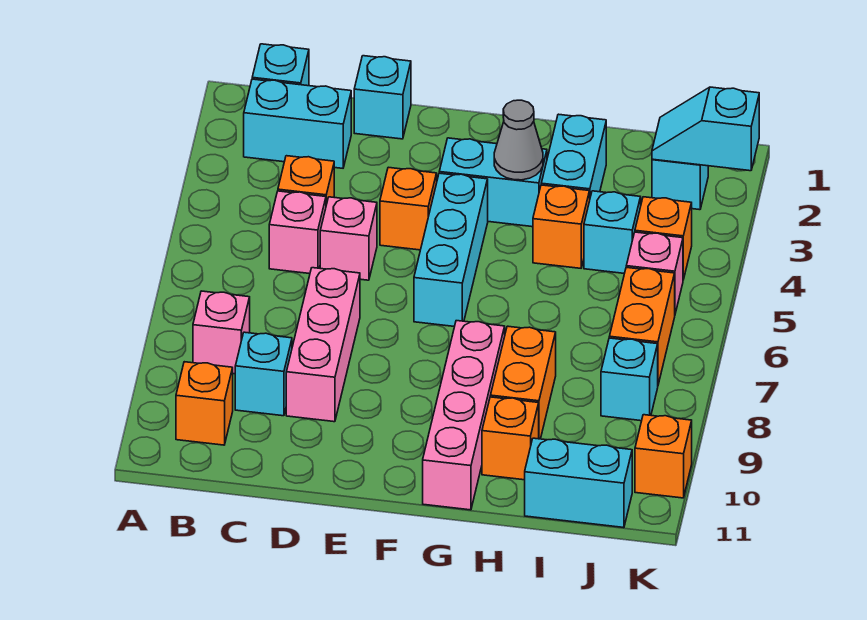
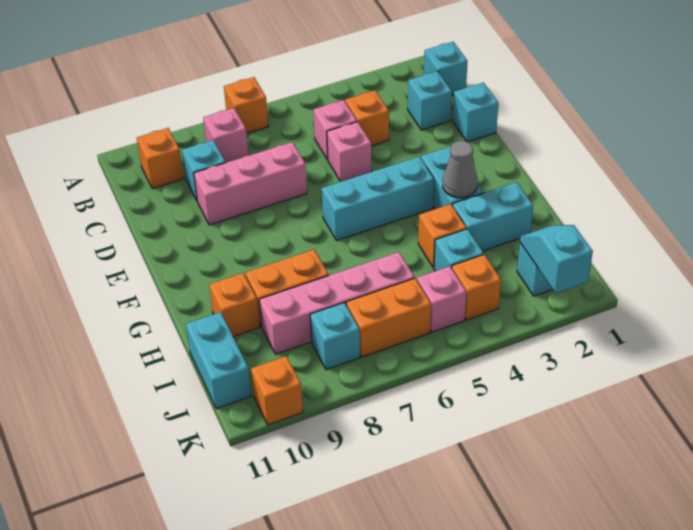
cyan 1x2 brick [244,79,351,168] -> cyan 1x1 brick [408,71,452,130]
orange 1x1 brick [380,167,437,250] -> orange 1x1 brick moved to [224,77,268,133]
pink 1x4 brick [423,321,505,510] -> pink 1x4 brick moved to [259,252,415,354]

